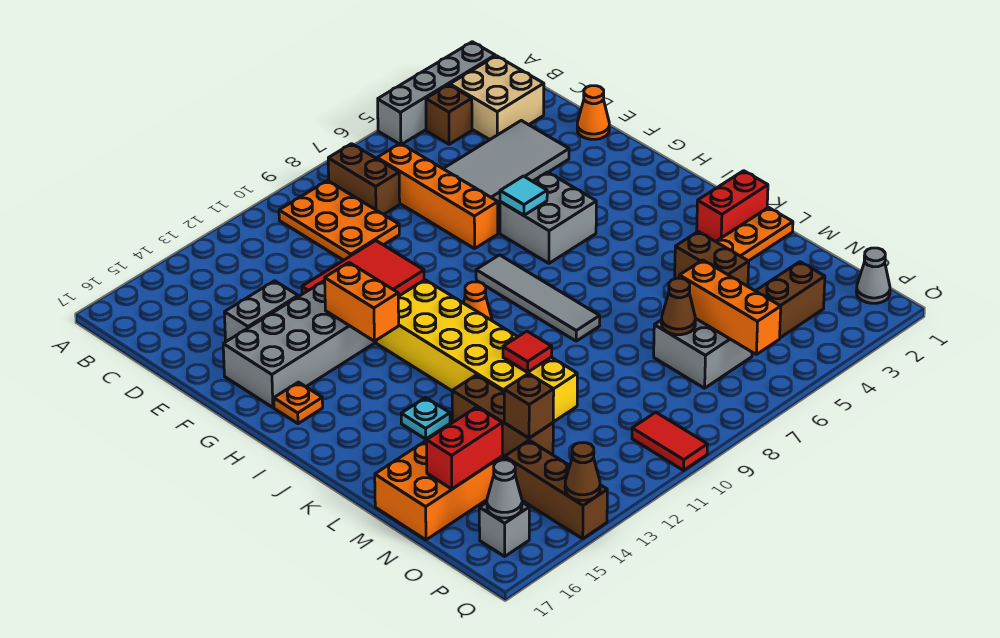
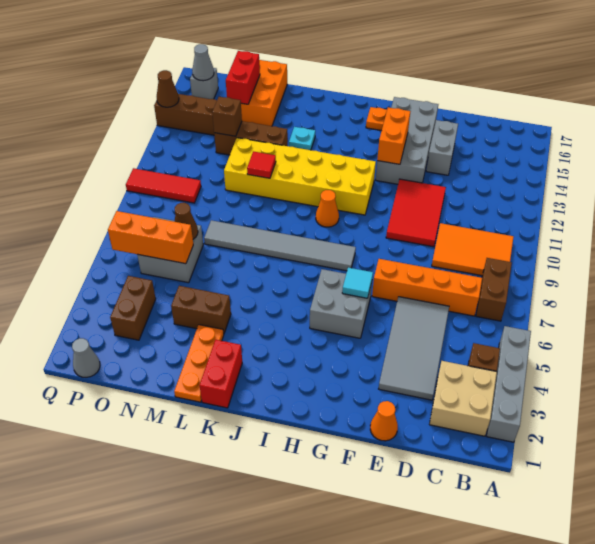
brown 1x2 brick [328,144,400,214] -> brown 1x2 brick turned to [476,258,512,321]
orange 2x3 plate [279,181,399,260] -> orange 2x3 tile [432,223,513,276]
orange 1x2 brick [325,263,399,341] -> orange 1x2 brick turned to [377,107,410,164]
grey 1x4 tile [476,255,600,341] -> grey 1x6 tile [204,220,356,271]
red 1x2 tile [632,412,708,470] -> red 1x3 tile [126,168,201,203]

